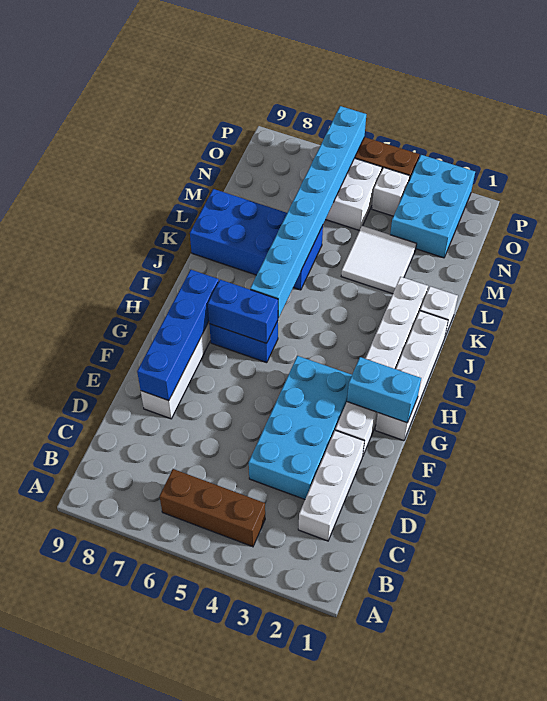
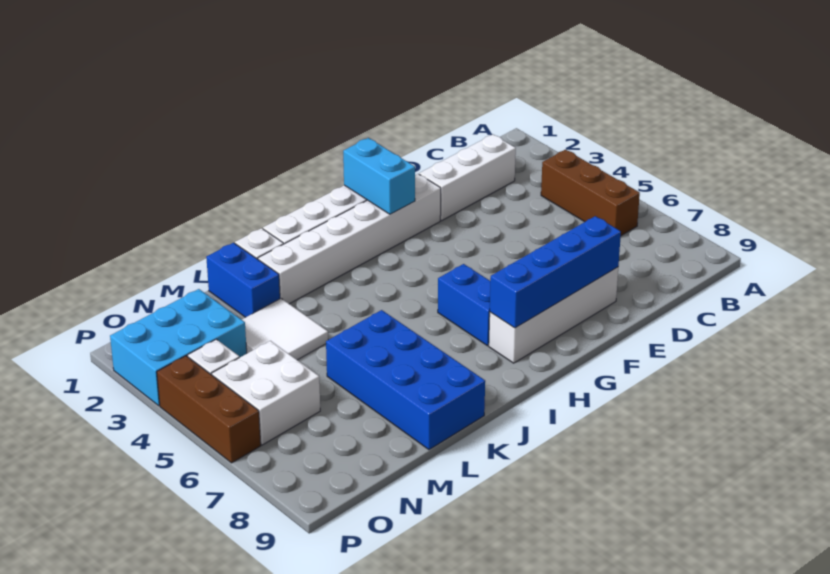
cyan 2x4 brick [249,356,352,499] -> none
blue 1x2 brick [208,280,278,343] -> blue 1x2 brick moved to [206,243,280,317]
cyan 1x8 brick [250,106,366,318] -> none

